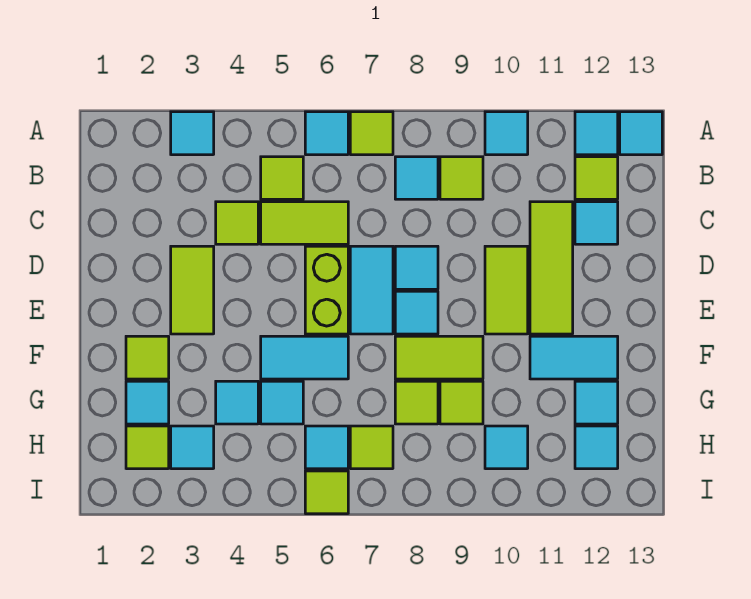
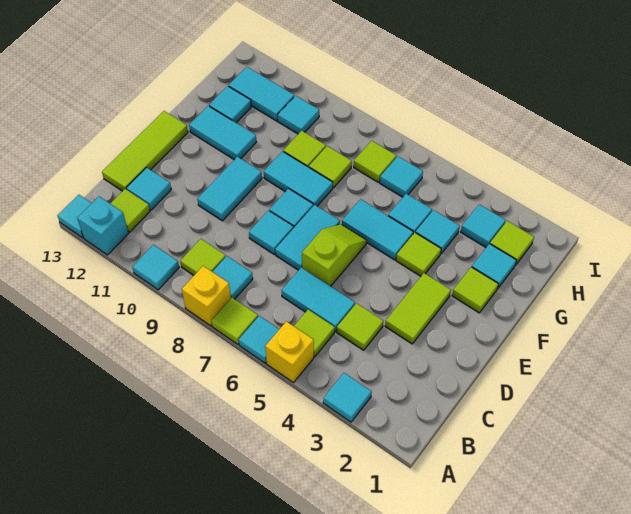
none -> yellow 1x1 brick [265,321,314,382]
none -> yellow 1x1 brick [182,266,231,326]
cyan 1x1 tile [575,112,618,155] -> cyan 1x1 brick [77,197,129,255]
lime 1x2 tile [261,202,348,244] -> cyan 1x2 tile [281,268,355,332]
lime 1x3 tile [530,202,573,334] -> lime 1x3 tile moved to [102,111,188,191]
lime 1x2 brick [305,246,348,334] -> lime 1x2 slope [302,224,367,286]
lime 1x2 tile [485,246,528,334] -> cyan 1x2 tile [198,157,262,221]
lime 1x2 tile [395,336,483,379] -> cyan 1x2 tile [264,151,333,206]
cyan 1x1 tile [575,426,618,469] -> cyan 1x2 tile [229,67,294,121]
lime 1x1 tile [305,471,348,514] -> lime 1x1 tile moved to [396,233,441,276]

